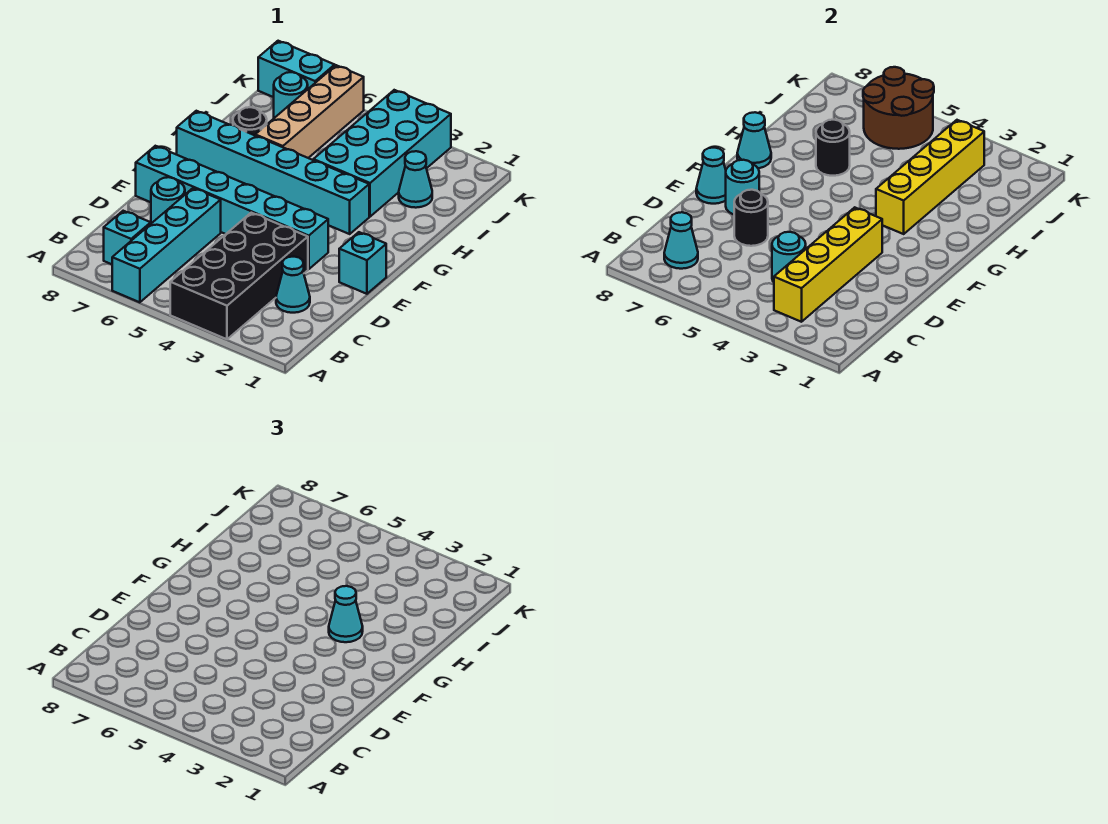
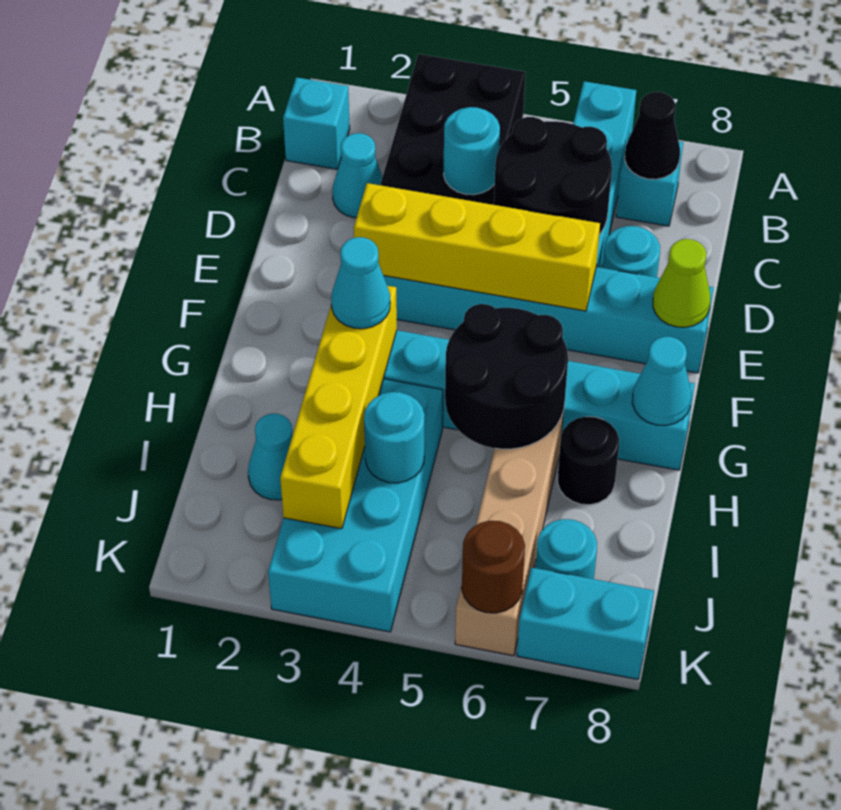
yellow 1x4 brick [774,207,882,322] -> yellow 1x4 brick turned to [354,183,600,311]
cyan 1x1 cone [664,212,698,269] -> black 1x1 cone [625,92,680,179]
black 1x1 round brick [734,190,768,246] -> black 2x2 round brick [494,117,612,235]
cyan 1x1 brick [339,232,386,294] -> cyan 1x1 brick moved to [283,77,350,169]
cyan 1x1 round brick [726,160,759,214] -> cyan 1x1 round brick moved to [364,392,425,483]
cyan 1x1 cone [696,148,726,204] -> lime 1x1 cone [653,239,710,327]
black 1x1 round brick [816,120,850,176] -> black 2x2 round brick [445,304,568,449]
brown 2x2 round brick [863,67,934,149] -> brown 1x1 round brick [462,521,525,613]

